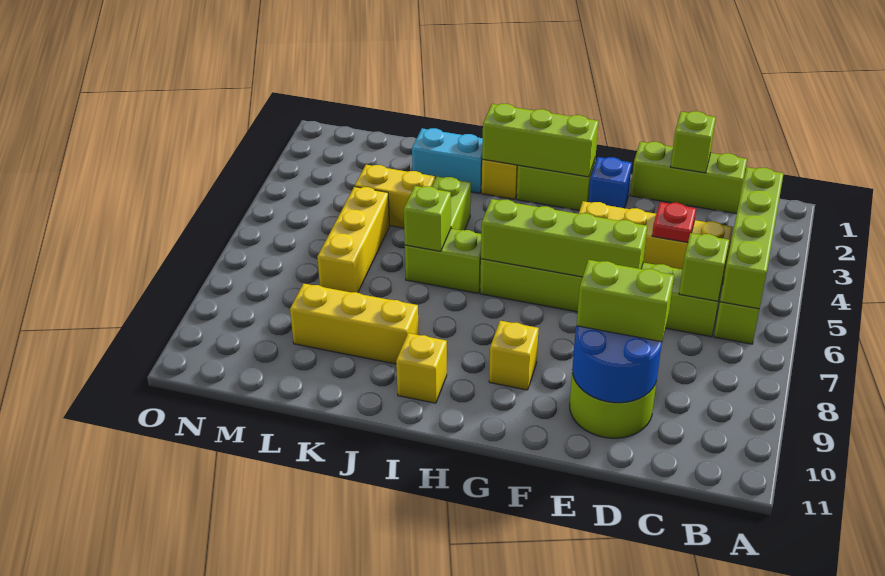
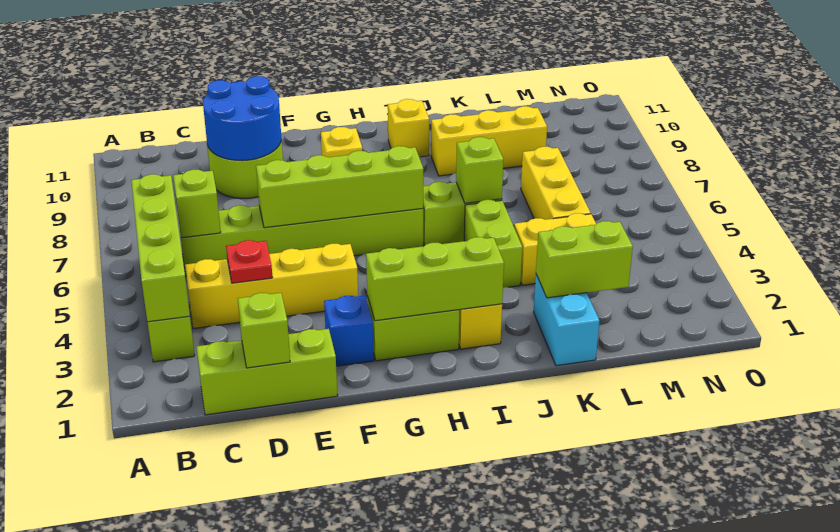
lime 1x2 brick [577,260,674,342] -> lime 1x2 brick moved to [536,221,633,298]
cyan 1x2 brick [412,128,483,193] -> cyan 1x2 brick turned to [534,275,599,366]

